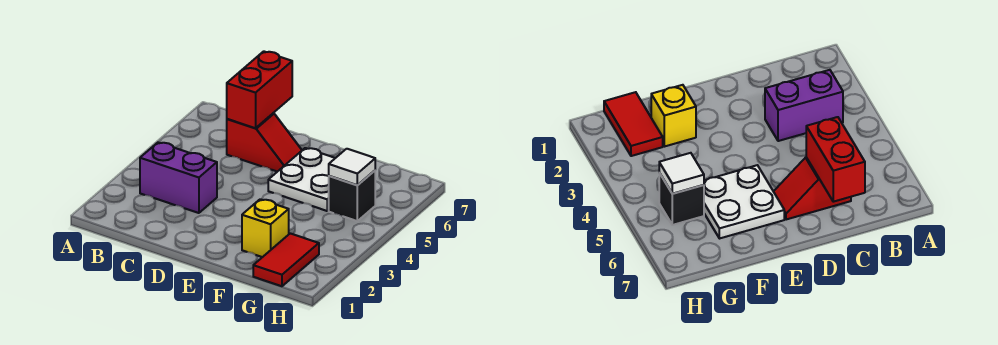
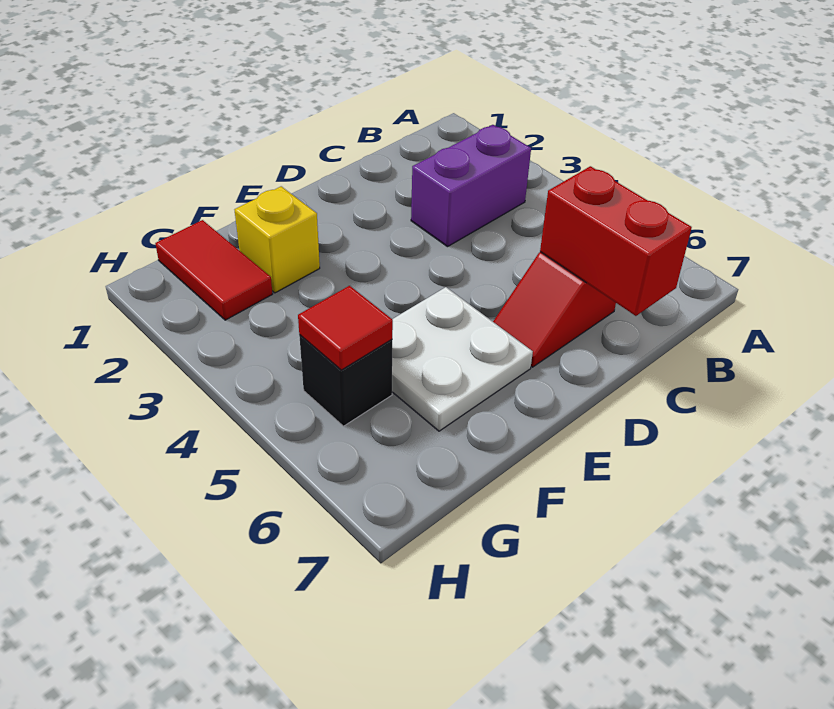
white 1x1 tile [329,149,375,185] -> red 1x1 tile [298,286,393,370]

